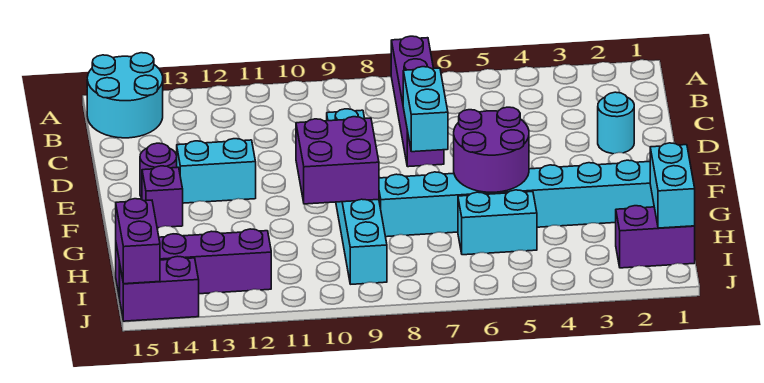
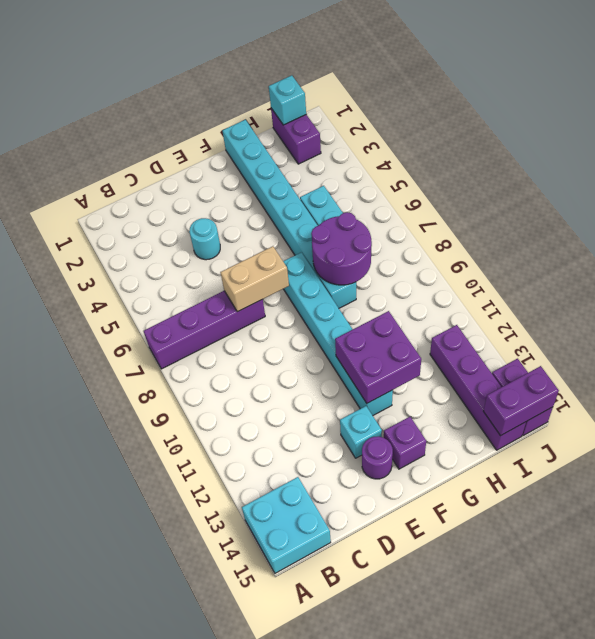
cyan 2x2 round brick [87,53,163,138] -> cyan 2x2 brick [242,477,331,573]
cyan 1x1 round brick [598,92,634,154] -> cyan 1x1 round brick moved to [189,218,220,260]
cyan 1x2 brick [403,67,448,152] -> tan 1x2 brick [220,246,289,312]
cyan 1x6 brick [327,109,387,284] -> cyan 1x6 brick turned to [283,252,393,415]
cyan 1x2 brick [177,139,256,203] -> cyan 1x1 brick [340,406,382,458]
purple 2x2 round brick [454,107,529,192] -> purple 2x2 round brick moved to [311,212,372,285]
purple 2x2 brick [296,117,379,204] -> purple 2x2 brick moved to [335,311,421,403]
cyan 1x2 brick [650,143,695,228] -> cyan 1x1 brick [269,75,306,125]

